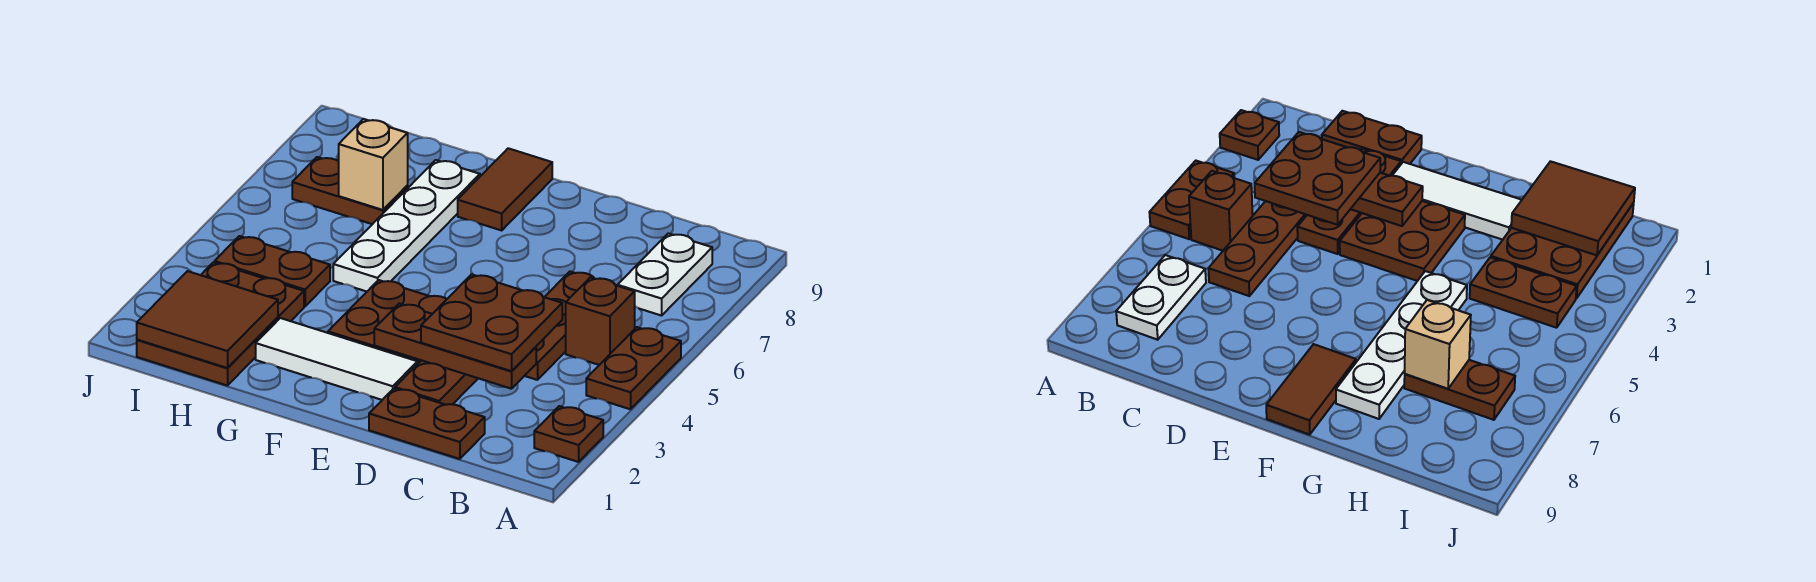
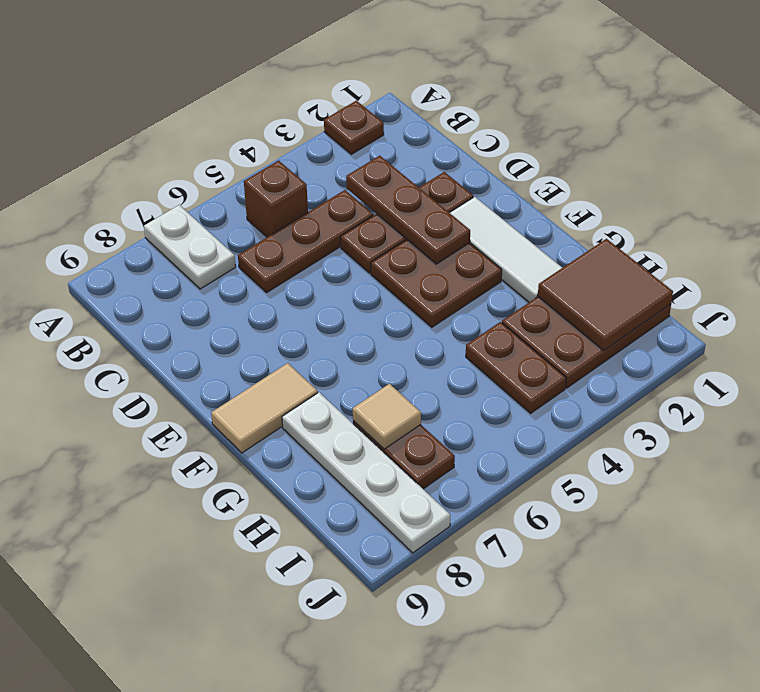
brown 1x2 plate [586,327,681,409] -> none
white 1x2 plate [617,233,712,316] -> white 1x2 plate turned to [144,205,236,289]
brown 1x2 plate [369,389,485,459] -> none
brown 2x2 plate [421,274,562,371] -> none
brown 1x2 tile [458,148,552,230] -> tan 1x2 tile [211,363,318,453]
white 1x4 plate [333,160,480,291] -> white 1x4 plate turned to [282,392,450,553]
tan 1x1 brick [339,119,408,210] -> tan 1x1 tile [353,384,421,449]

